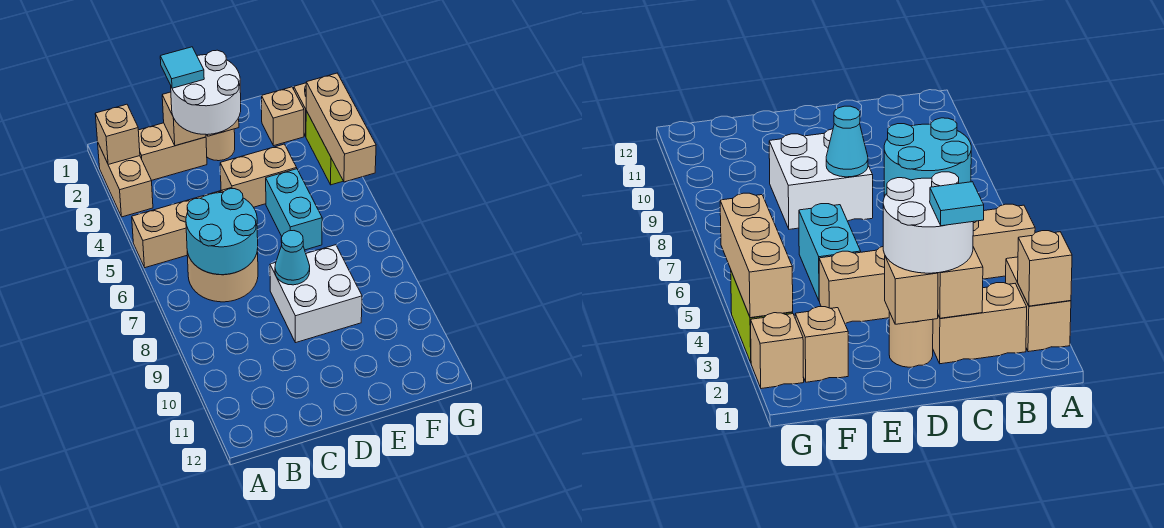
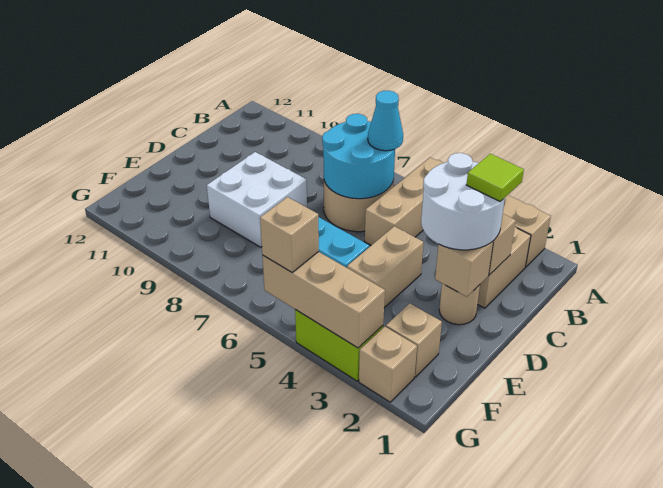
tan 1x1 brick [95,104,140,165] -> tan 1x1 brick moved to [260,197,319,272]
cyan 1x1 tile [160,47,204,88] -> lime 1x1 tile [467,154,524,201]
cyan 1x1 cone [275,231,310,285] -> cyan 1x1 cone moved to [368,90,403,151]

